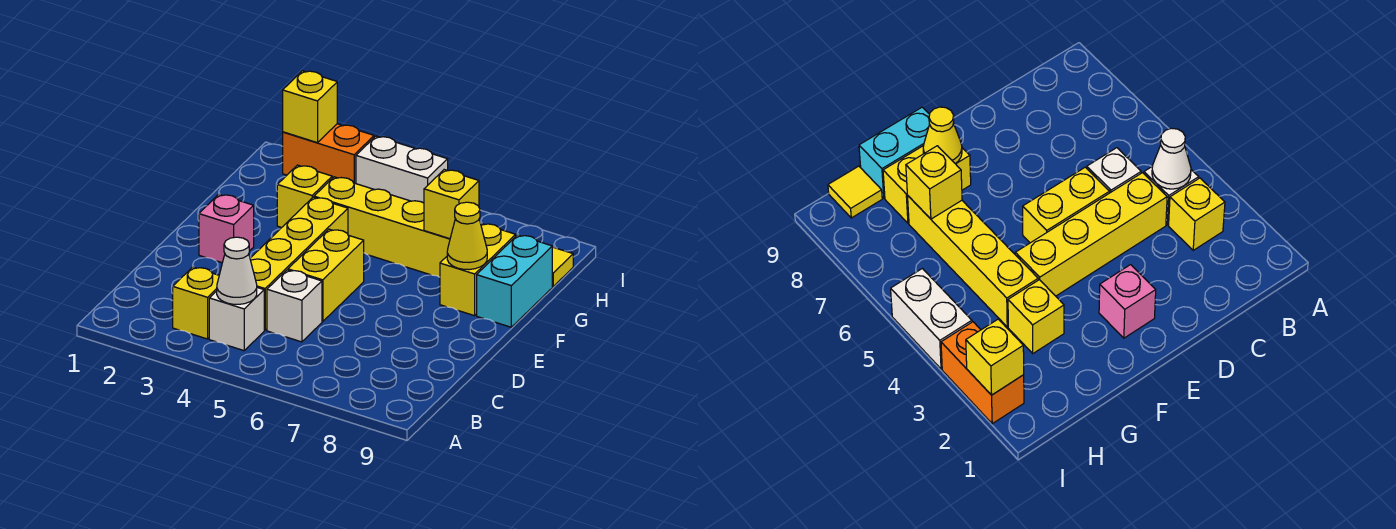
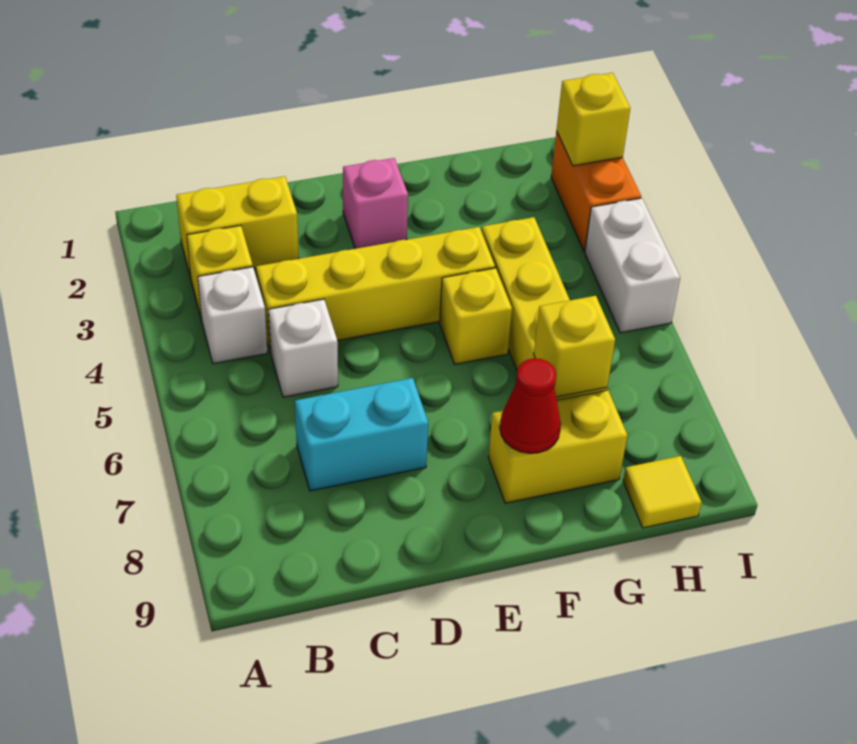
white 1x1 cone [217,237,257,304] -> none
yellow 1x2 brick [288,229,364,322] -> yellow 1x2 brick moved to [176,176,299,278]
yellow 1x1 cone [447,202,487,270] -> red 1x1 cone [500,358,561,453]
cyan 1x2 brick [477,235,552,327] -> cyan 1x2 brick moved to [295,378,428,491]
yellow 1x1 brick [277,165,332,228] -> yellow 1x1 brick moved to [440,268,512,364]

